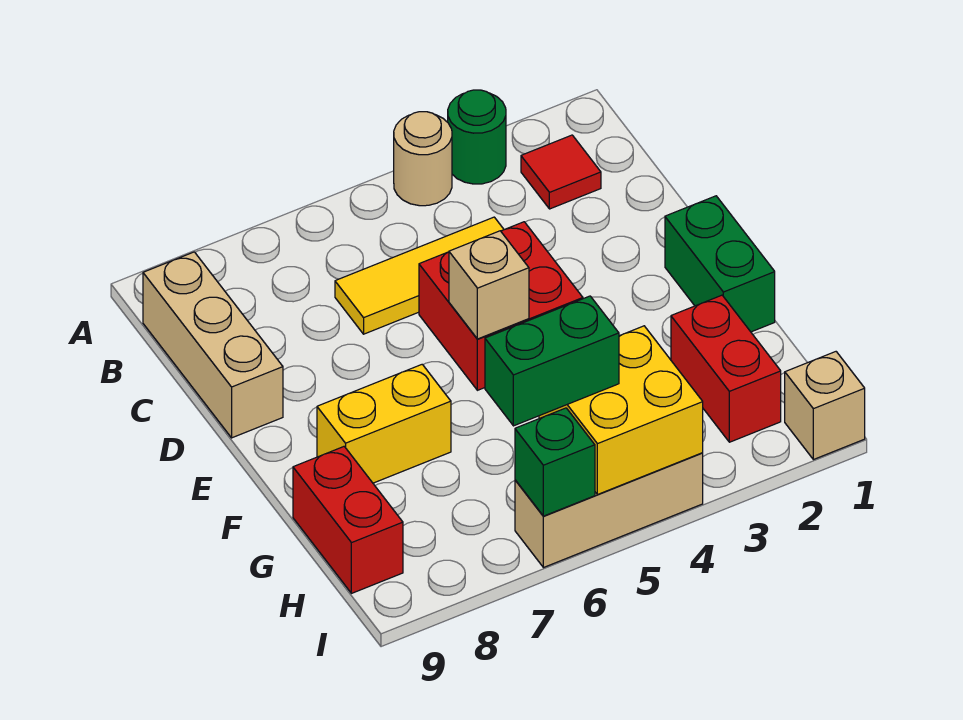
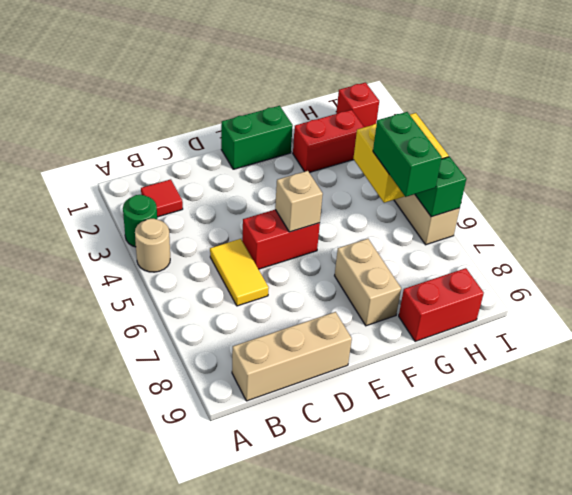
yellow 1x3 tile [335,217,504,334] -> yellow 1x2 tile [210,239,269,306]
red 2x2 brick [419,222,583,390] -> red 1x2 brick [242,210,320,269]
yellow 1x2 brick [317,364,451,483] -> tan 1x2 brick [335,239,401,326]
tan 1x1 brick [785,352,865,460] -> red 1x1 brick [336,83,379,127]

